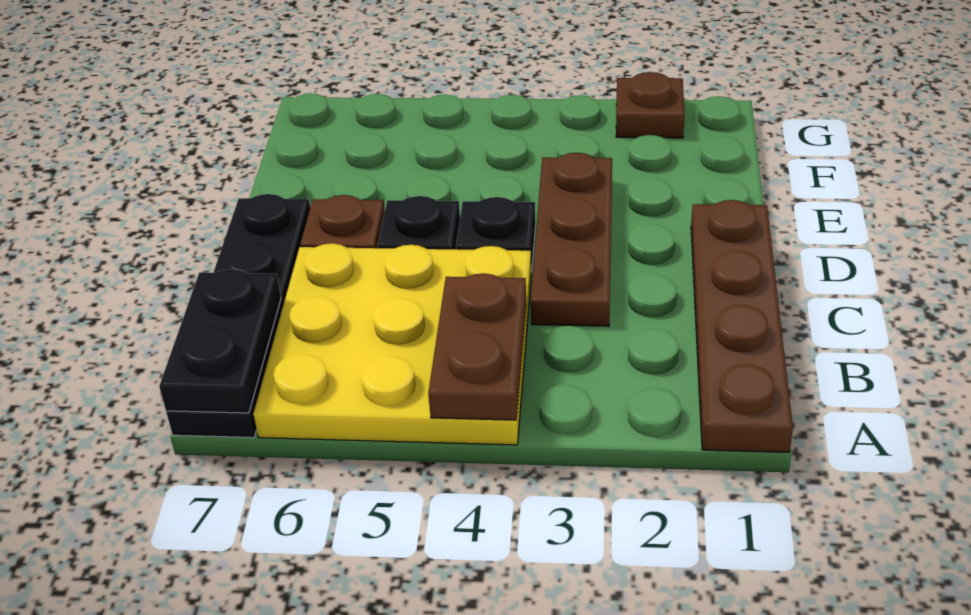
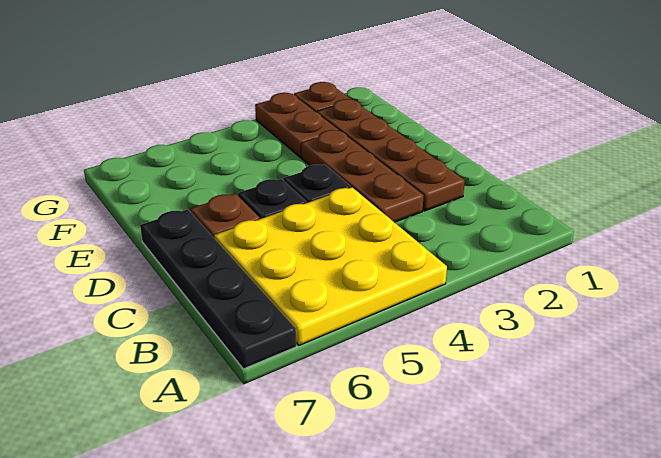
brown 1x4 plate [691,200,793,452] -> brown 1x4 plate moved to [317,99,465,211]
brown 1x2 plate [428,273,526,420] -> brown 1x2 plate moved to [255,93,339,157]
black 1x2 plate [159,269,281,413] -> none

